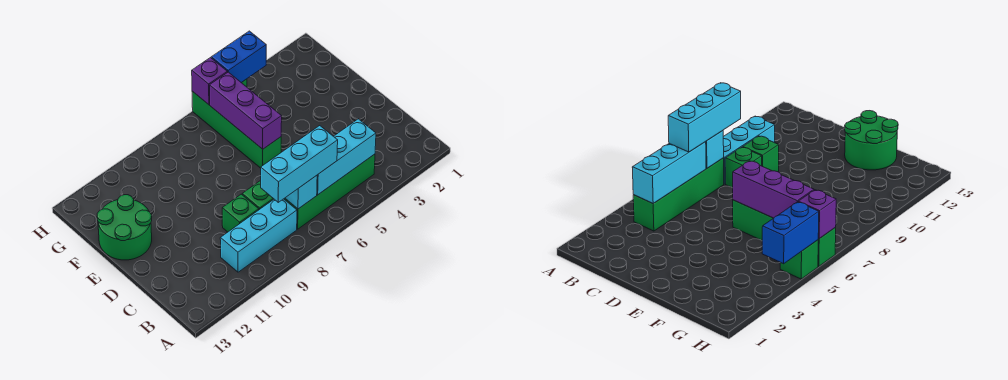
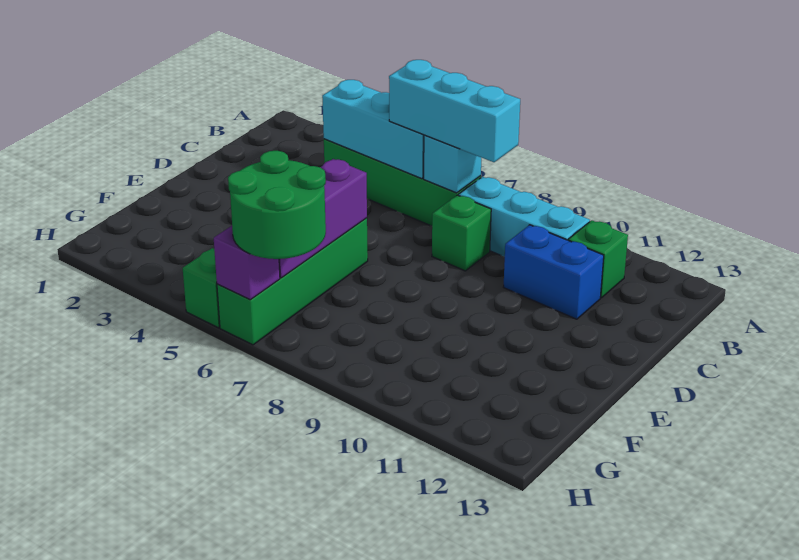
green 1x1 brick [222,194,259,232] -> green 1x1 brick moved to [568,220,628,298]
green 2x2 round brick [97,195,152,260] -> green 2x2 round brick moved to [228,151,326,259]
blue 1x2 brick [211,31,266,83] -> blue 1x2 brick moved to [504,225,604,319]

